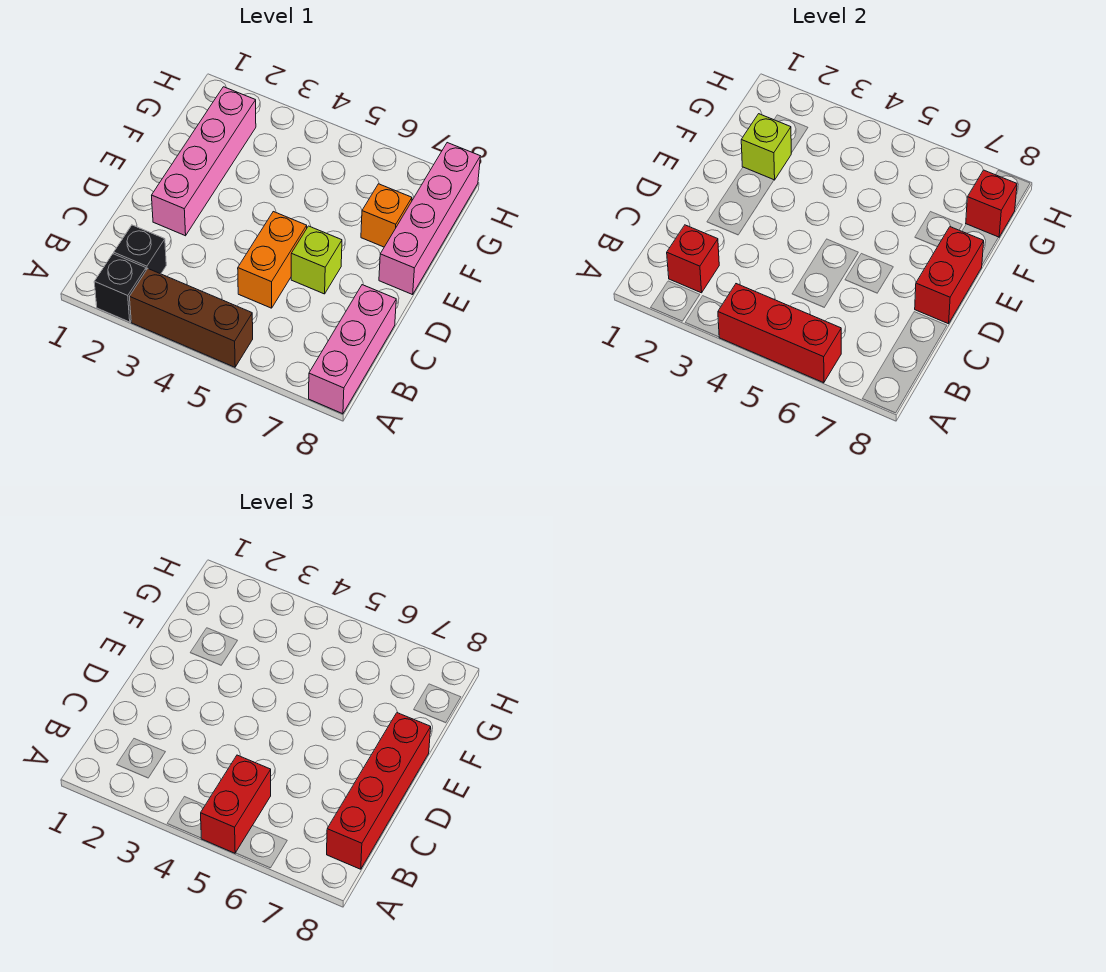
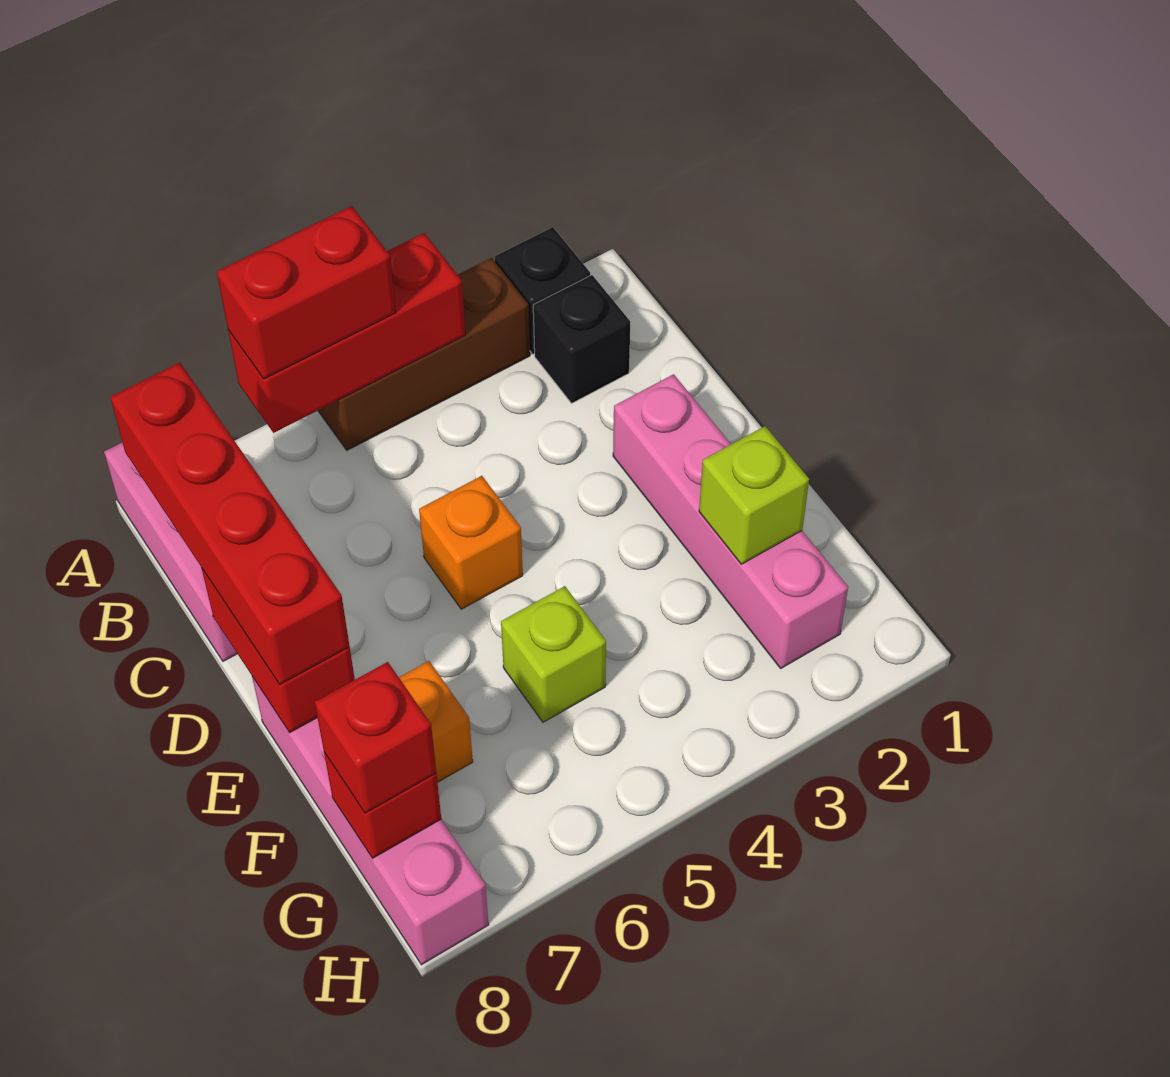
red 1x2 brick [201,755,271,853] -> red 1x2 brick turned to [217,206,396,379]
red 1x1 brick [667,225,719,293] -> red 1x1 brick moved to [315,662,436,813]
orange 1x2 brick [238,212,307,308] -> orange 1x1 brick [419,476,523,609]
lime 1x1 brick [291,226,342,294] -> lime 1x1 brick moved to [501,586,606,722]

